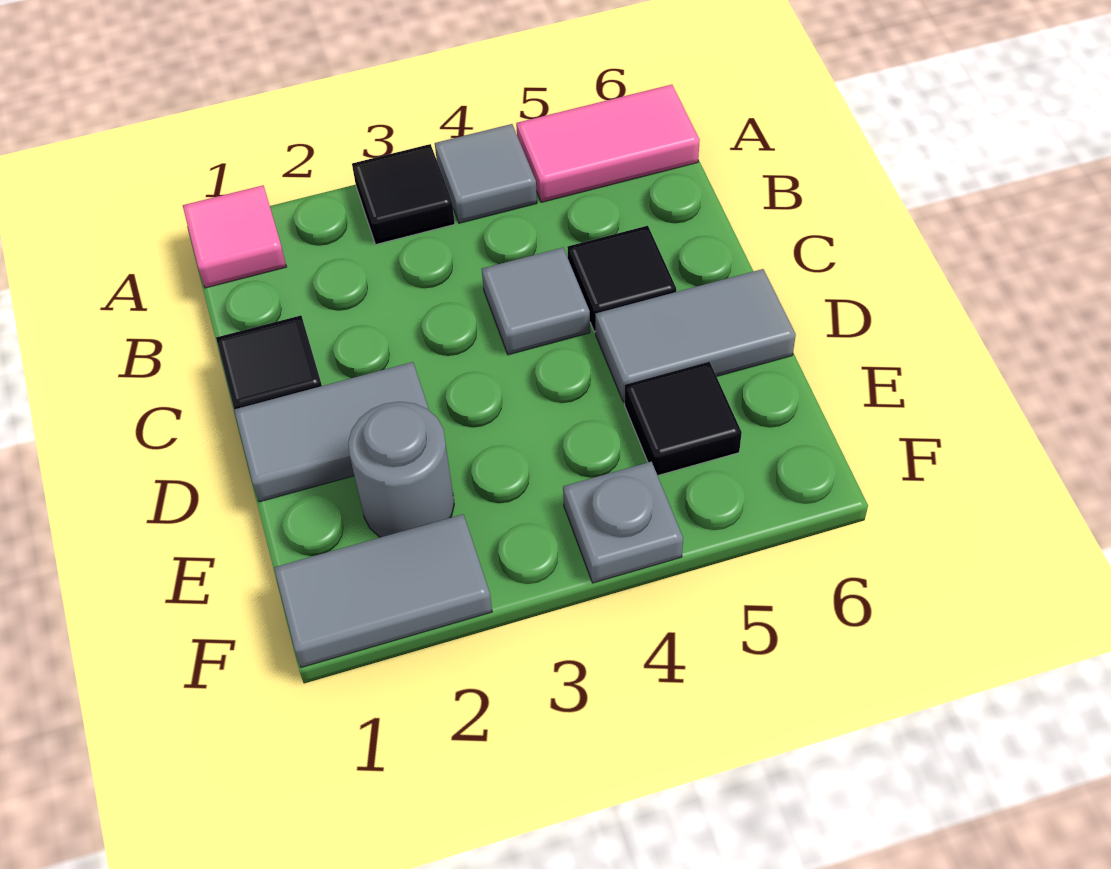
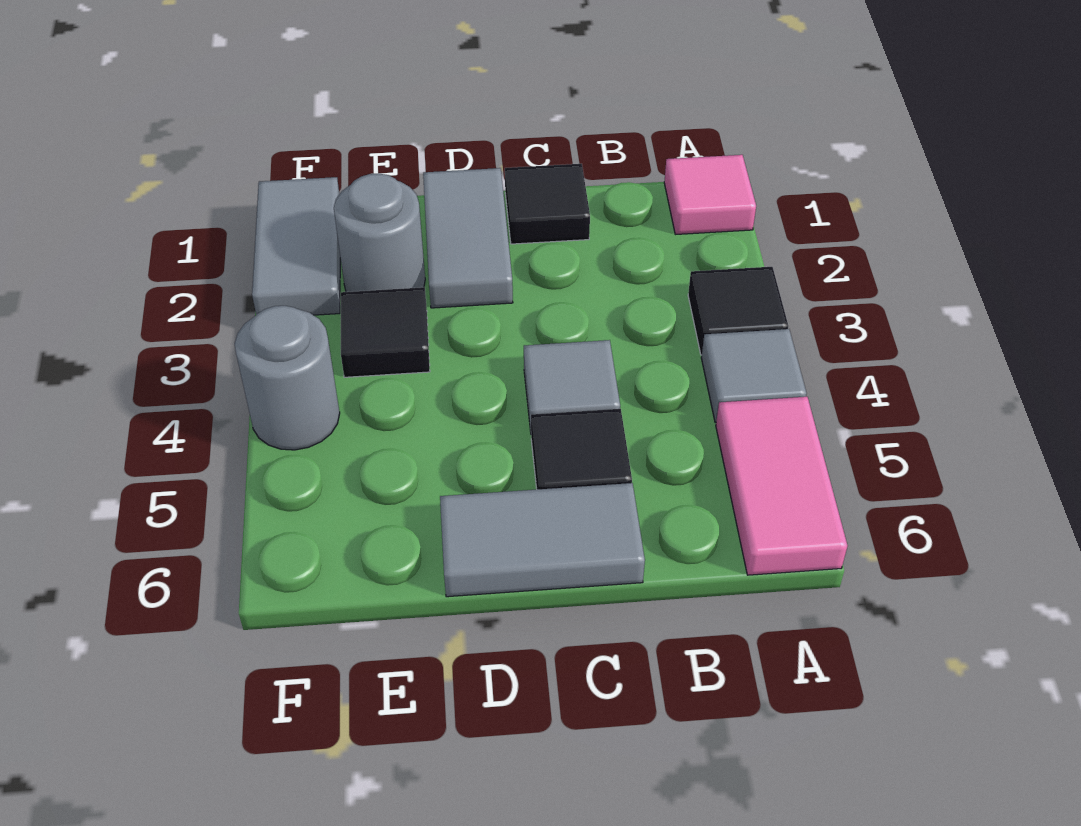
grey 1x2 tile [595,269,796,402] -> grey 1x2 tile turned to [440,483,645,597]
black 1x1 tile [625,362,742,476] -> black 1x1 tile moved to [341,287,430,377]
grey 1x1 plate [563,462,683,583] -> grey 1x1 round brick [235,306,340,450]

